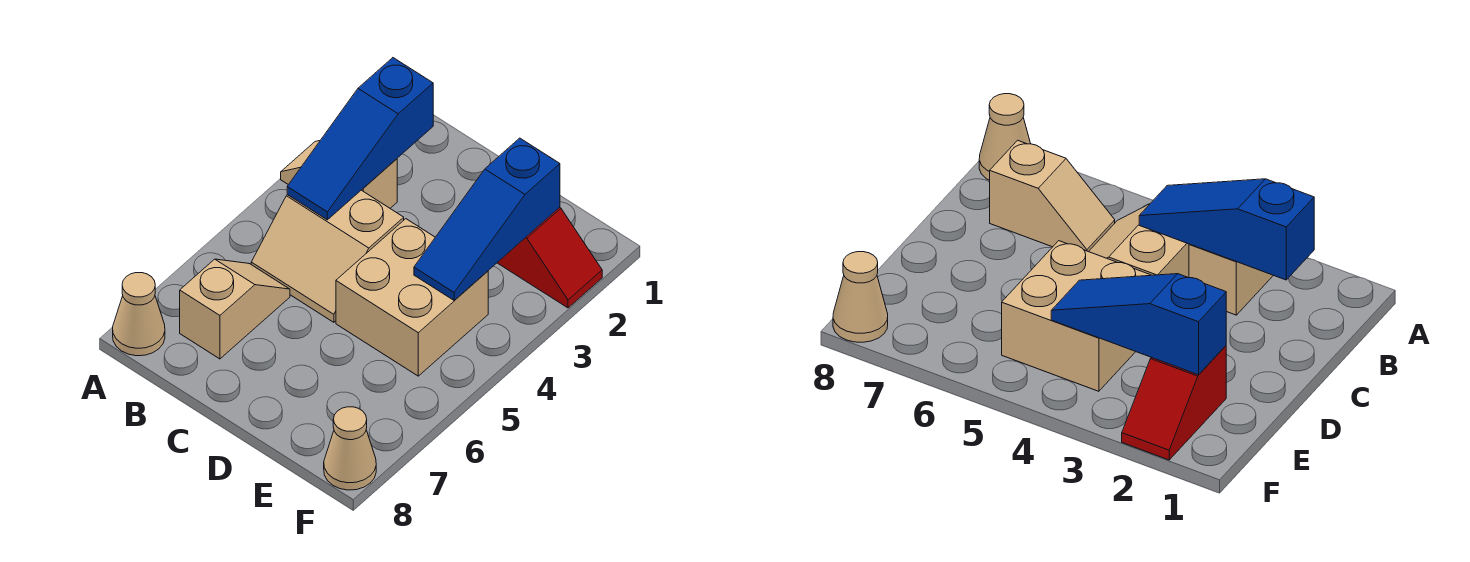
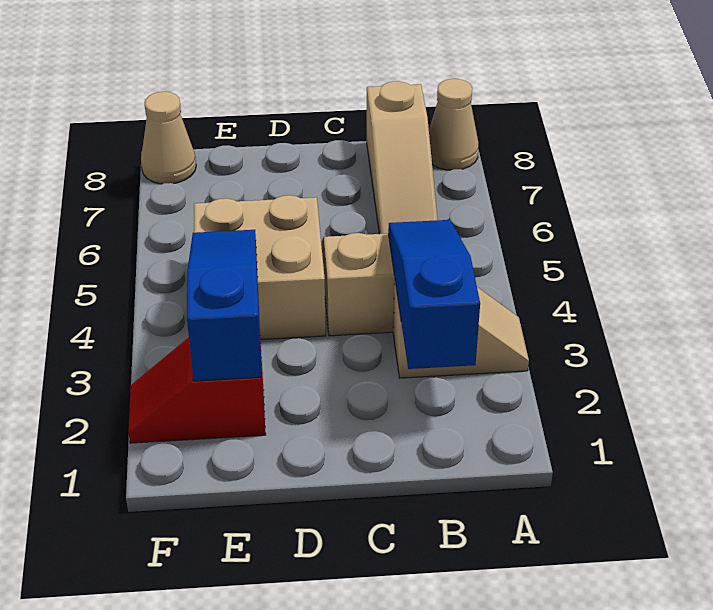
tan 1x2 slope [180,259,290,359] -> tan 1x3 slope [367,81,438,234]

